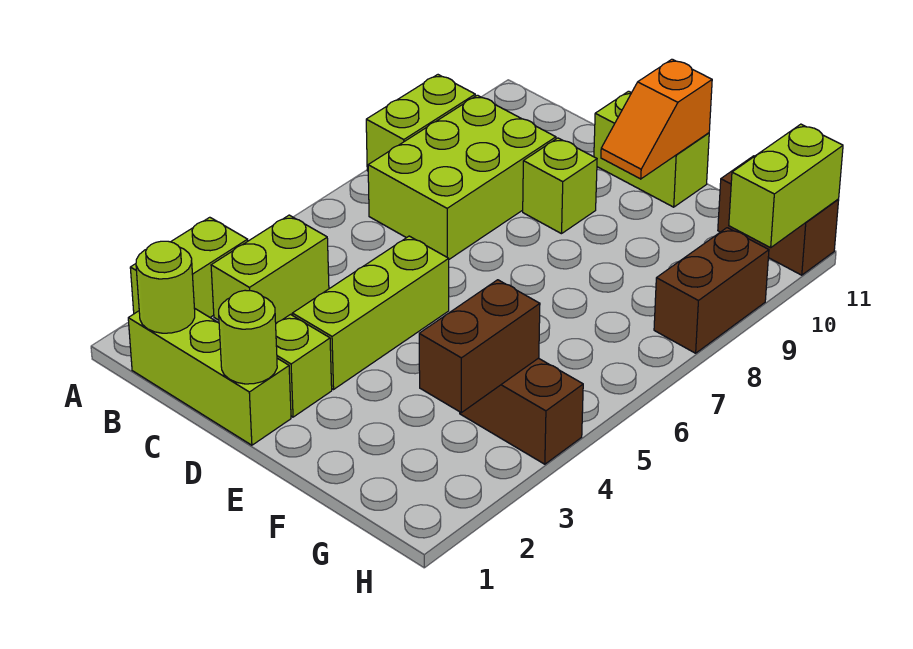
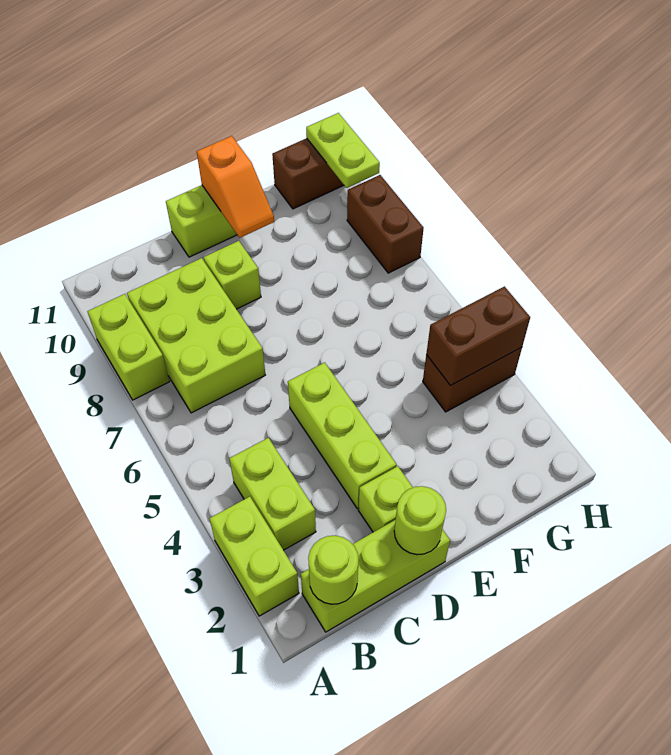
brown 1x2 brick [419,280,540,413] -> brown 1x2 brick turned to [426,286,530,386]
lime 1x2 brick [729,124,843,248] -> lime 1x2 plate [306,113,380,188]

